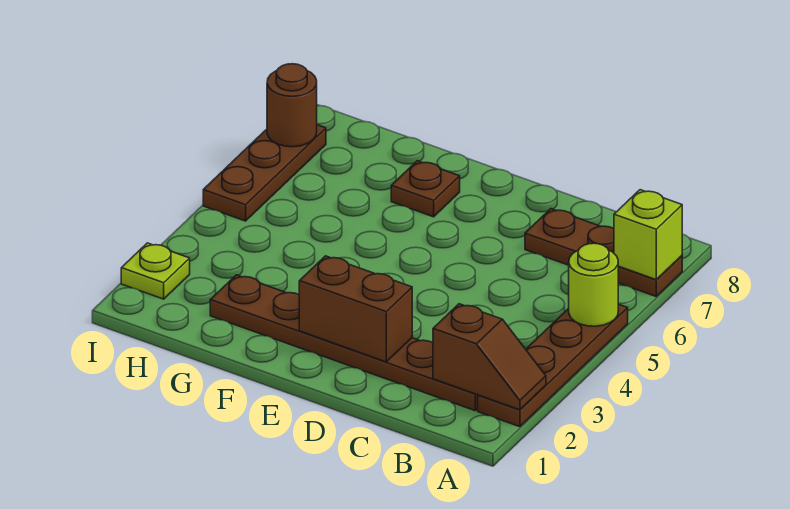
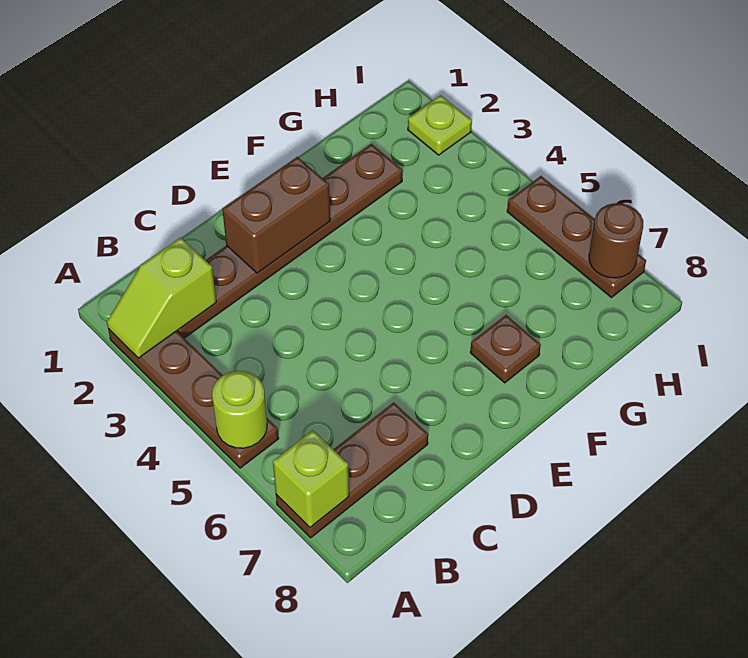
brown 1x2 slope [433,304,546,410] -> lime 1x2 slope [107,238,216,358]

